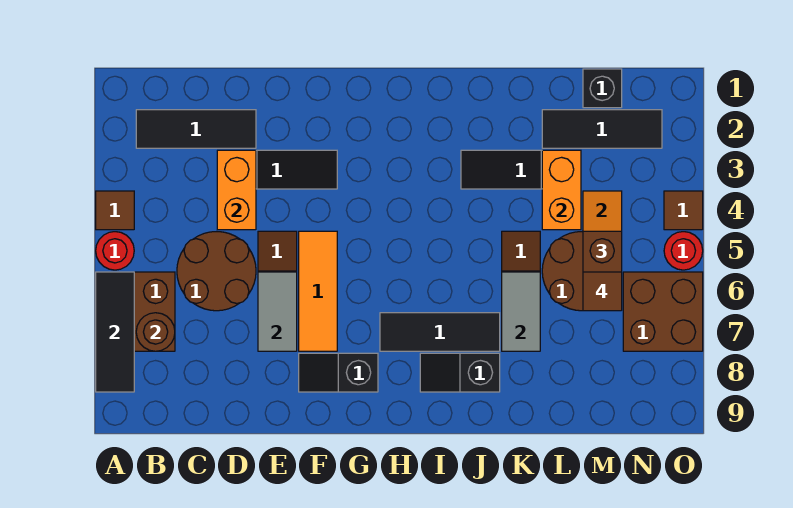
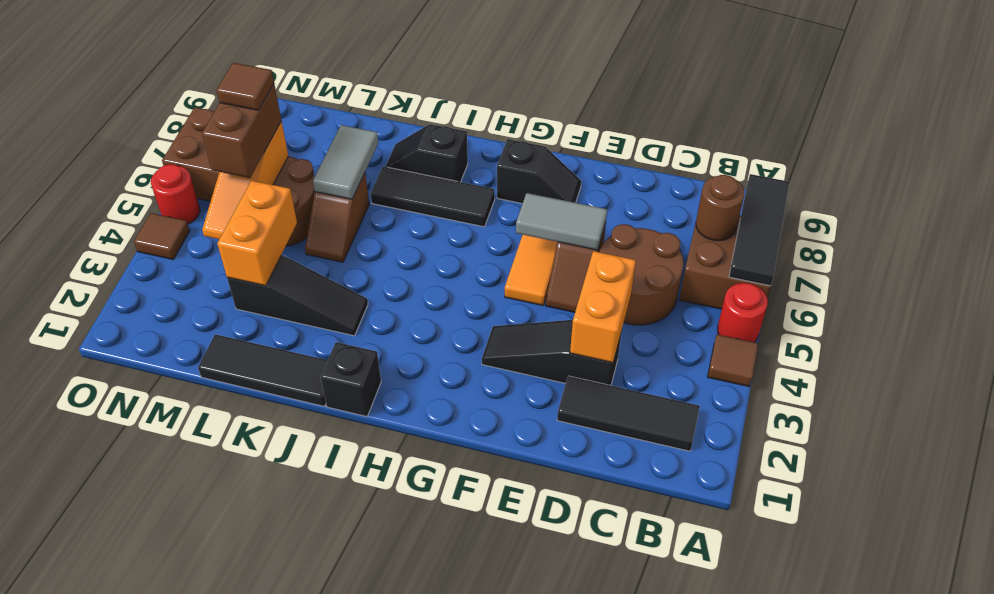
grey 1x2 tile [258,272,297,351] -> grey 1x2 tile turned to [516,193,607,250]
black 1x2 slope [420,353,500,392] -> black 1x2 slope turned to [385,124,468,182]
black 1x3 tile [542,110,662,148] -> black 1x3 tile moved to [198,334,328,406]
black 1x1 brick [583,69,622,108] -> black 1x1 brick moved to [320,342,381,416]

